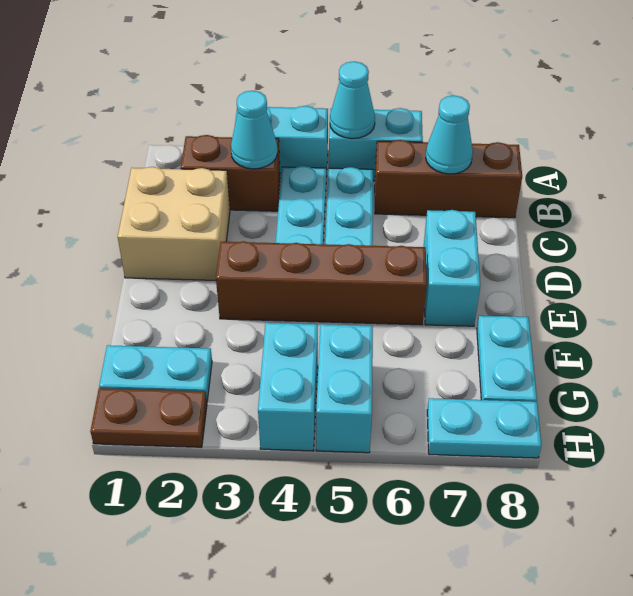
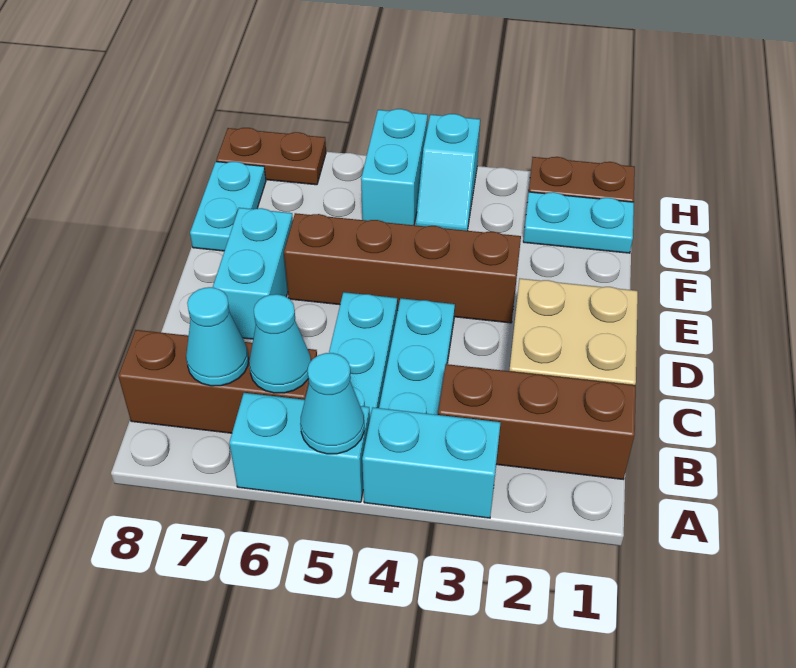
brown 1x2 brick [181,135,280,211] -> brown 1x3 brick [438,364,636,479]
cyan 1x1 cone [231,91,277,169] -> cyan 1x1 cone moved to [249,294,311,393]
cyan 1x2 brick [258,323,318,451] -> cyan 1x2 slope [416,114,480,231]
cyan 1x2 plate [427,398,542,458] -> brown 1x2 plate [216,128,326,185]

